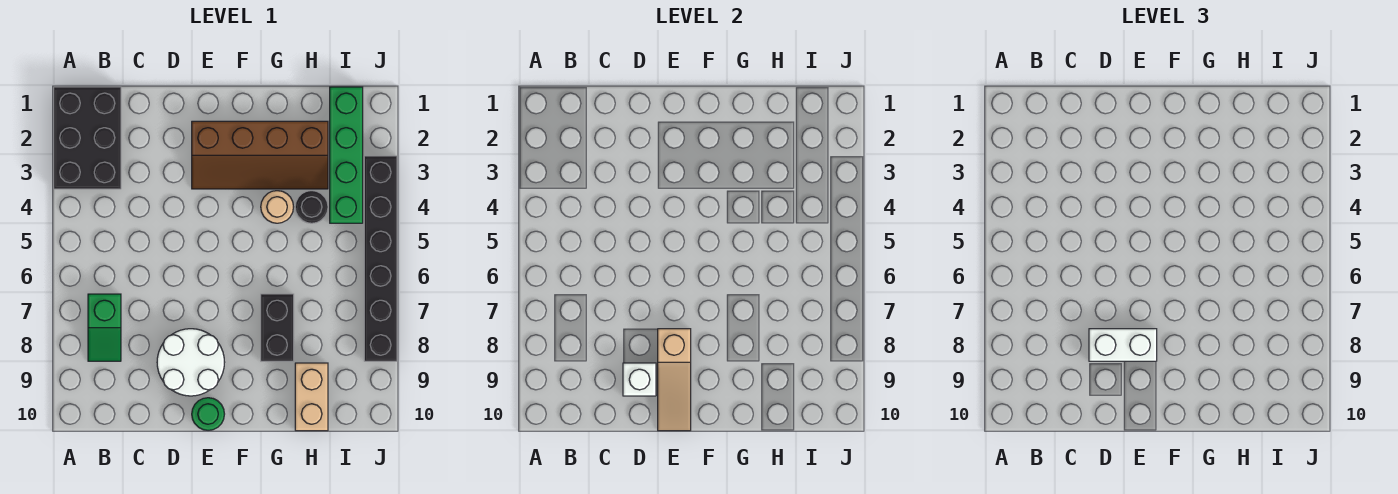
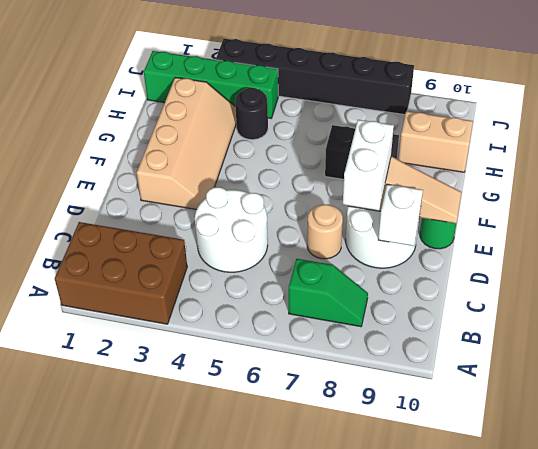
black 2x3 brick [54,87,121,189] -> brown 2x3 brick [55,222,187,324]
none -> white 2x2 round brick [195,187,268,272]
brown 2x4 slope [192,121,328,189] -> tan 2x4 slope [137,77,236,210]
tan 1x1 round brick [261,191,293,223] -> tan 1x1 round brick moved to [307,205,343,259]

